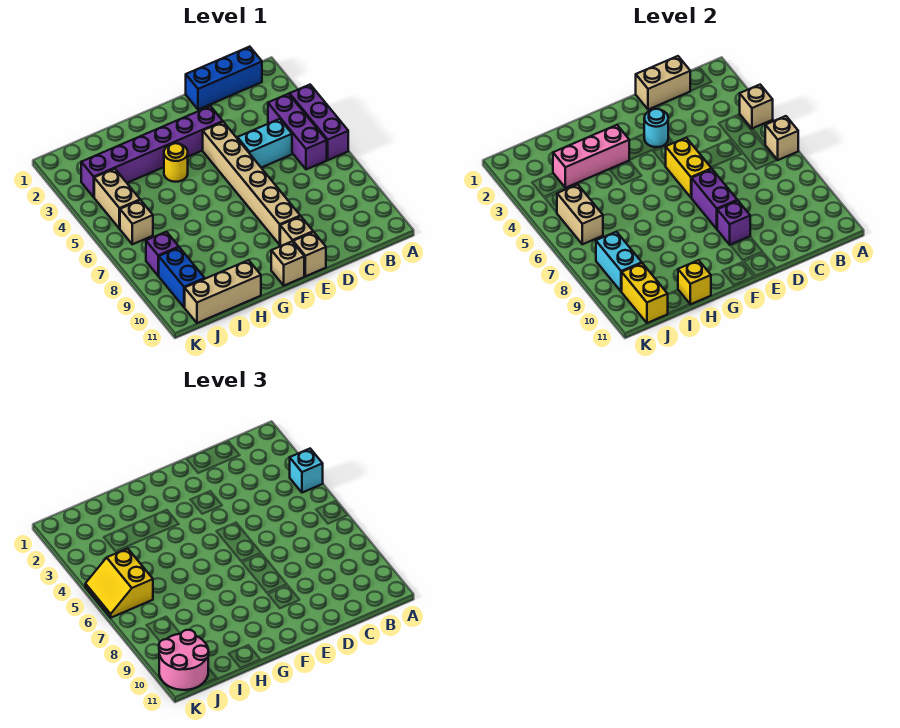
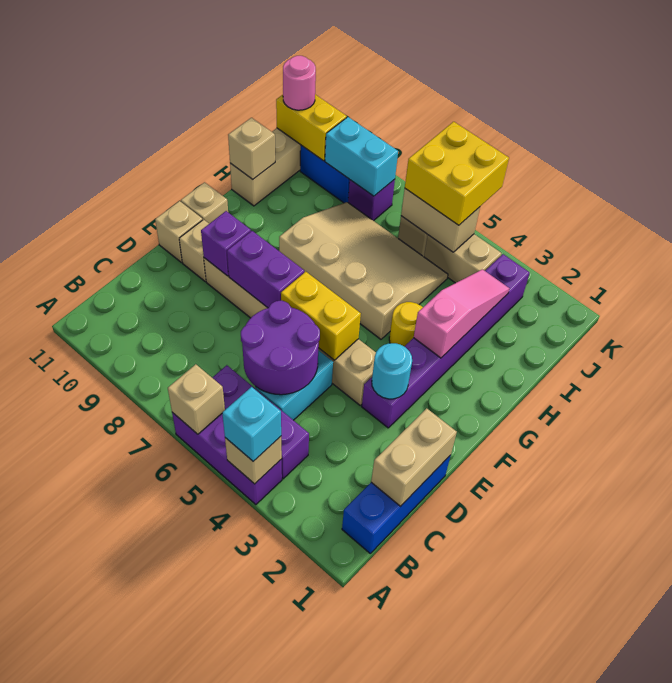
none -> purple 2x2 round brick [241,301,320,395]
pink 1x3 brick [553,125,629,188] -> pink 1x3 slope [414,269,509,358]
none -> tan 3x4 slope [279,202,448,339]
yellow 1x1 brick [678,260,711,304] -> tan 1x1 brick [228,118,275,179]
yellow 2x2 slope [85,548,153,618] -> yellow 2x2 brick [405,122,509,225]
pink 2x2 round brick [159,630,209,690] -> pink 1x1 round brick [283,56,316,110]

